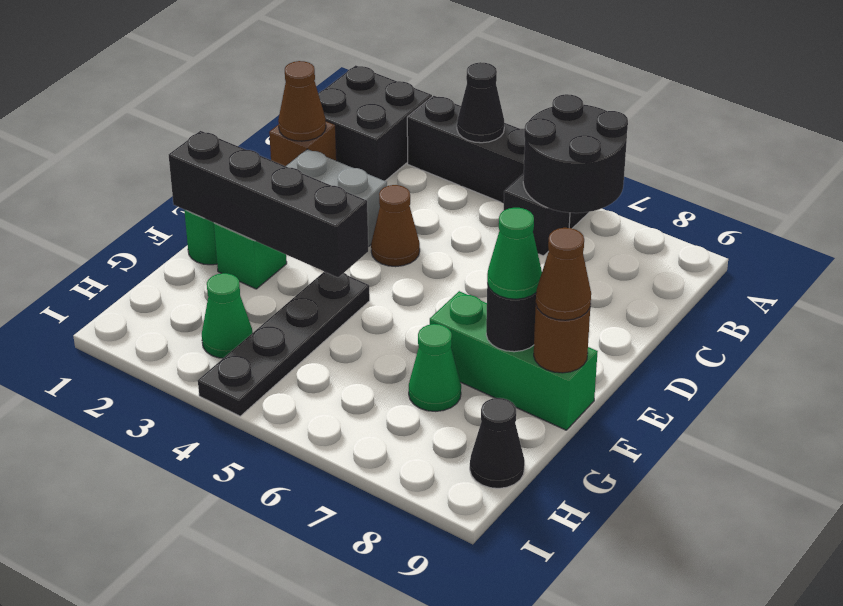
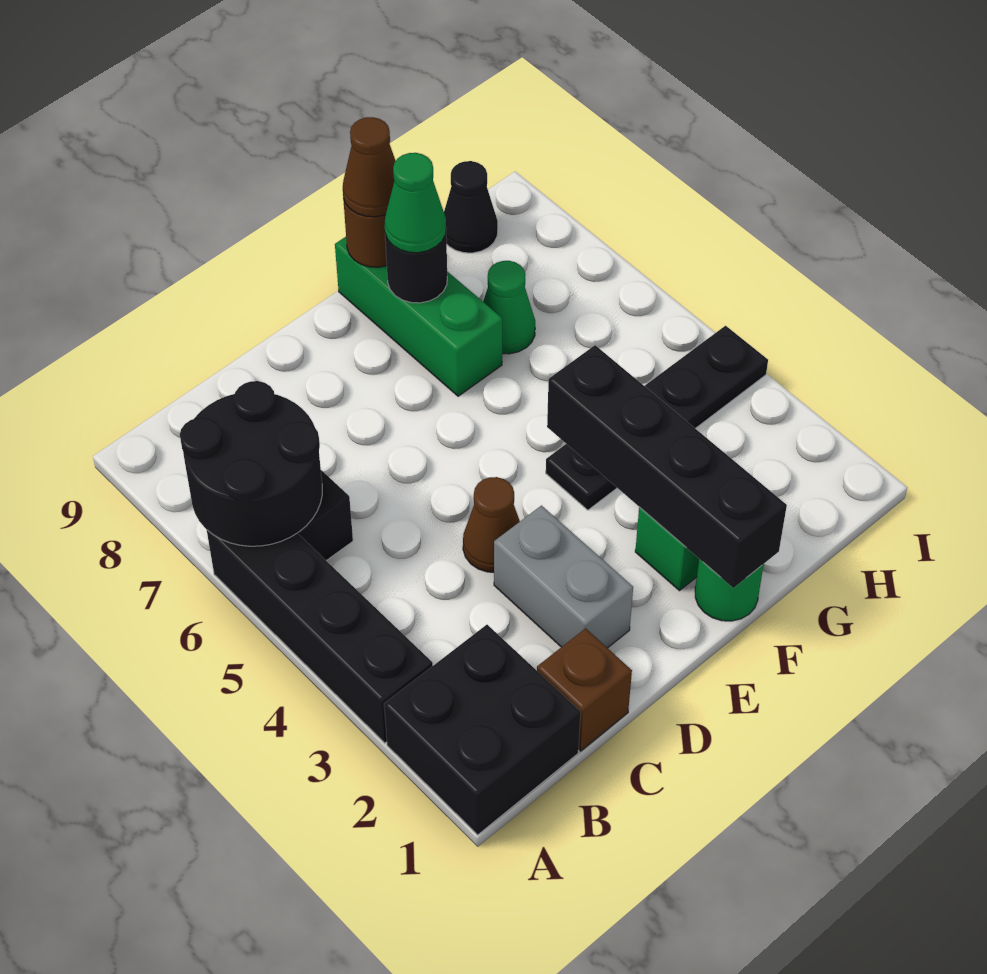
black 1x1 cone [457,62,504,143] -> none
brown 1x1 cone [278,61,326,141] -> none
green 1x1 cone [202,273,253,358] -> none

